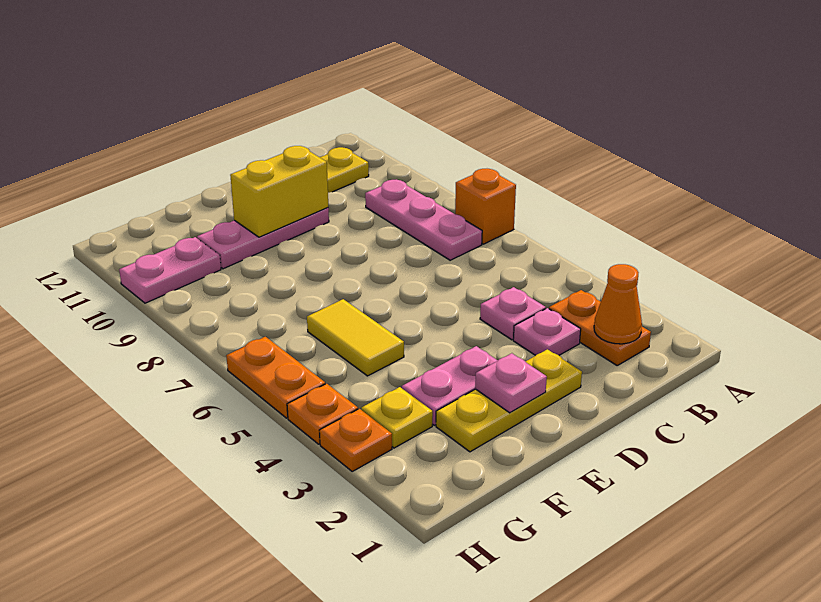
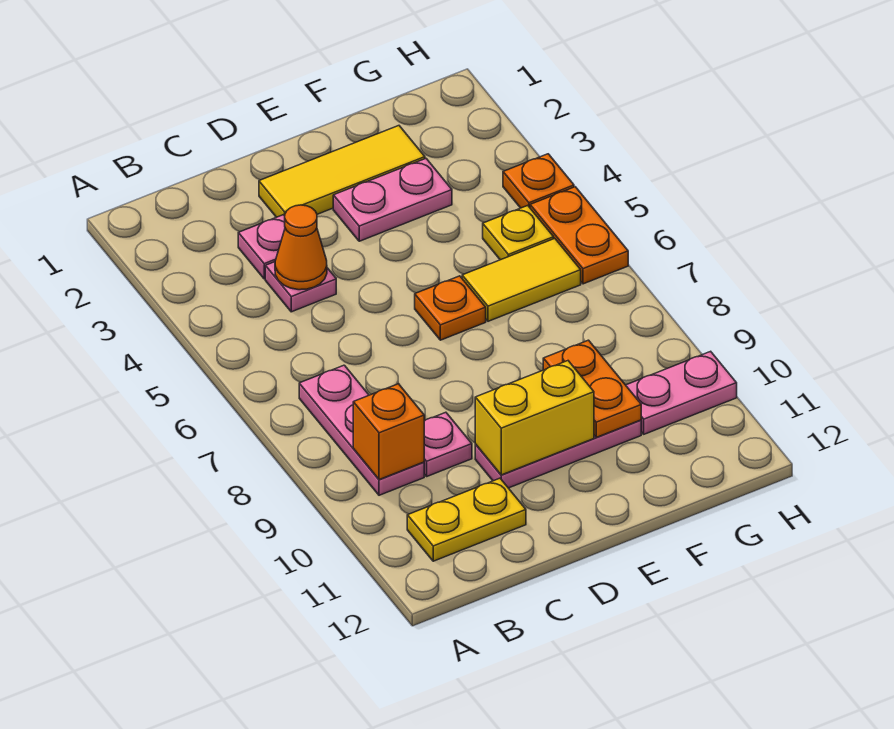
orange 1x1 brick [455,169,516,244] -> orange 1x1 brick moved to [353,384,424,480]
orange 1x2 plate [549,290,651,365] -> orange 1x2 plate moved to [543,340,641,437]
orange 1x1 cone [594,264,642,344] -> orange 1x1 cone moved to [275,205,327,290]
yellow 1x3 plate [436,349,582,452] -> yellow 1x3 tile [259,126,425,217]
pink 1x1 plate [475,353,547,413] -> pink 1x1 plate moved to [424,412,472,476]
yellow 1x2 tile [307,299,404,376] -> yellow 1x2 tile turned to [462,238,581,321]
yellow 1x1 plate [361,387,433,448] -> yellow 1x1 plate moved to [483,206,554,260]
orange 1x1 plate [320,409,392,471] -> orange 1x1 plate moved to [415,276,486,340]

